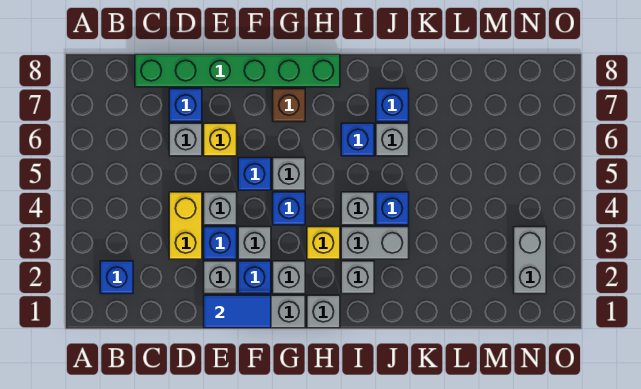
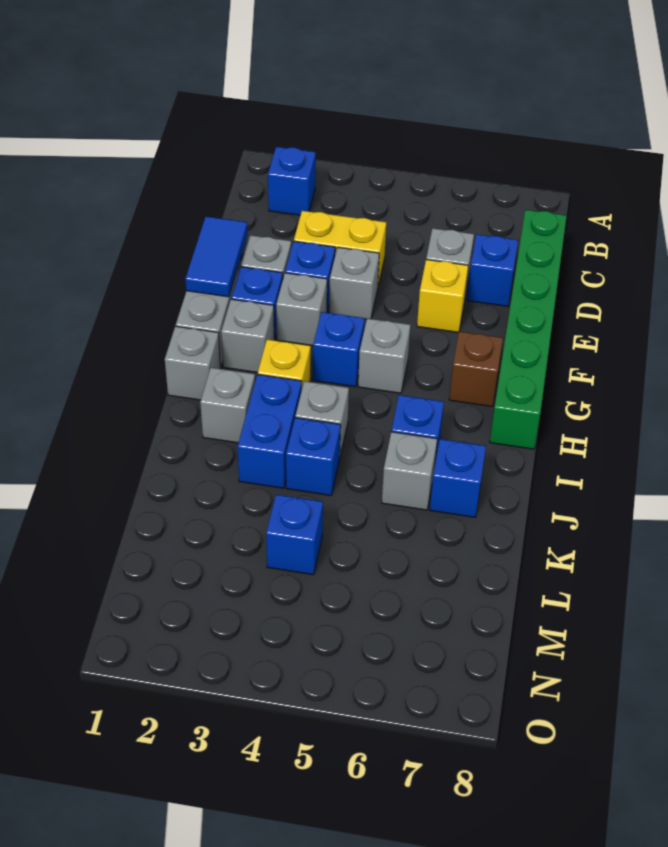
blue 1x1 brick [238,158,271,190] -> blue 1x1 brick moved to [266,495,323,575]
grey 1x2 brick [341,227,409,259] -> blue 1x2 brick [238,374,302,488]
grey 1x2 brick [514,227,546,294] -> none

